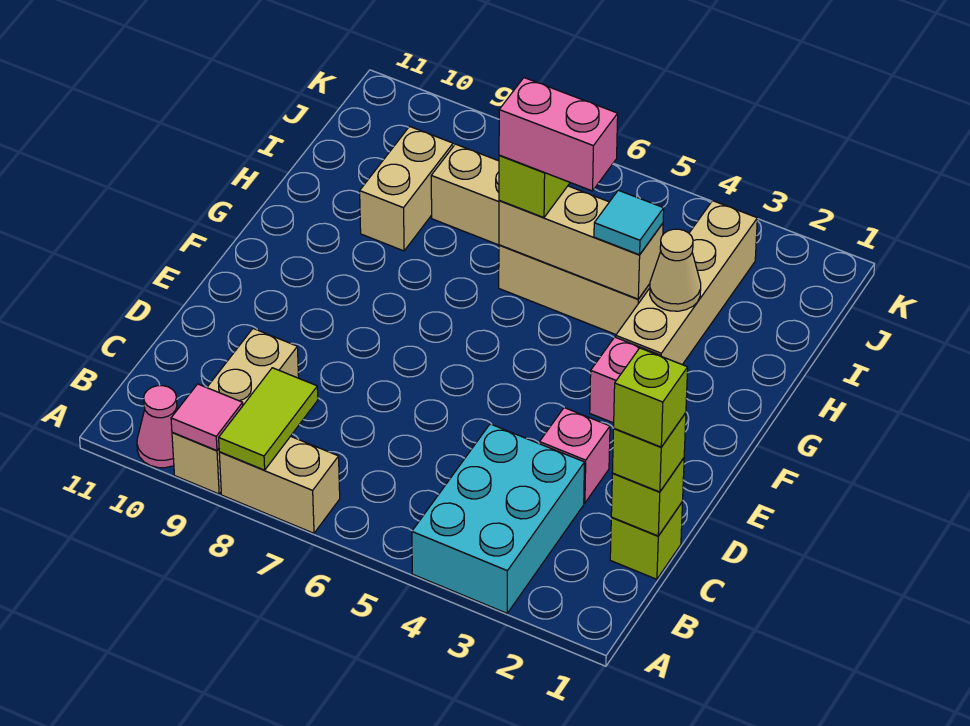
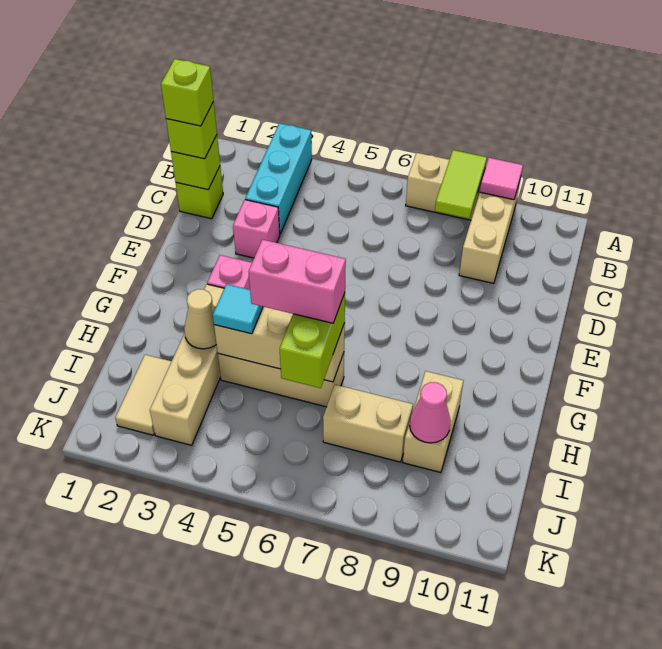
cyan 2x3 brick [412,424,585,613] -> cyan 1x3 brick [245,123,312,234]
pink 1x1 cone [137,386,177,468] -> pink 1x1 cone moved to [410,382,451,443]
none -> tan 1x2 tile [115,355,172,435]

